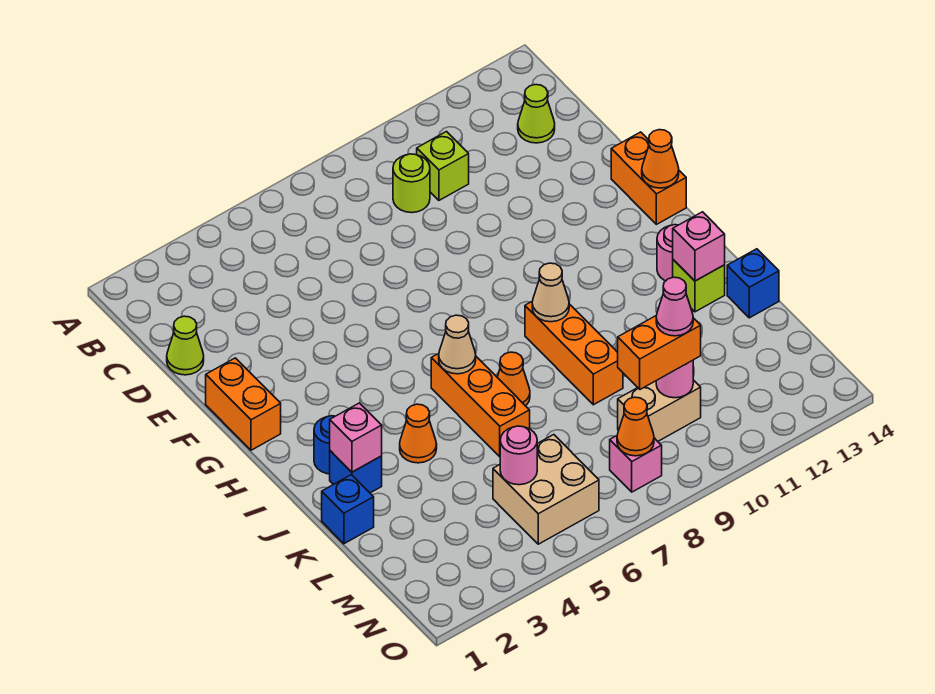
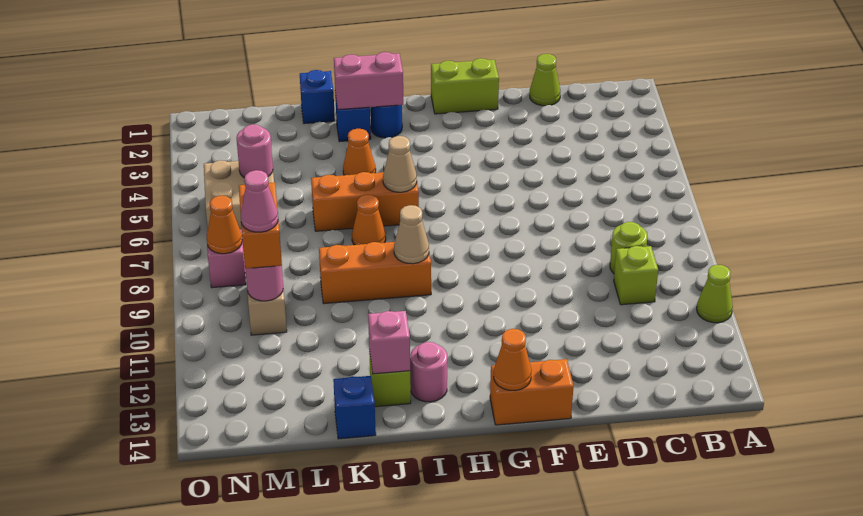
lime 1x1 cone [518,85,555,143] -> lime 1x1 cone moved to [697,265,733,323]
orange 1x2 brick [206,358,281,450] -> lime 1x2 brick [431,58,499,114]
pink 1x1 brick [330,403,382,472] -> pink 1x2 brick [334,52,403,110]

